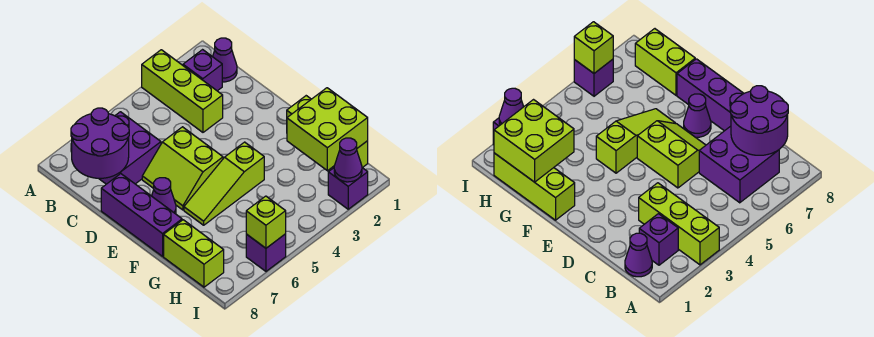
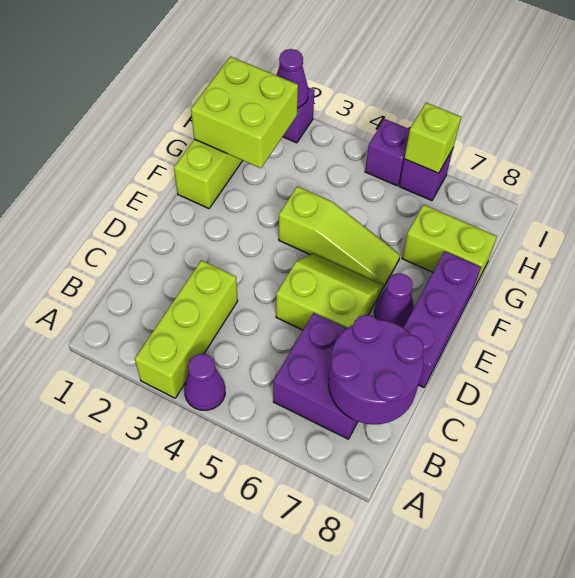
purple 1x1 cone [213,38,237,82] -> purple 1x1 cone moved to [184,354,225,410]
purple 1x1 brick [183,50,222,91] -> purple 1x1 brick moved to [365,119,410,186]
lime 2x2 slope [142,127,223,210] -> lime 2x2 slope turned to [276,253,383,330]
lime 1x2 brick [164,220,224,287] -> lime 1x2 brick turned to [402,205,497,288]

